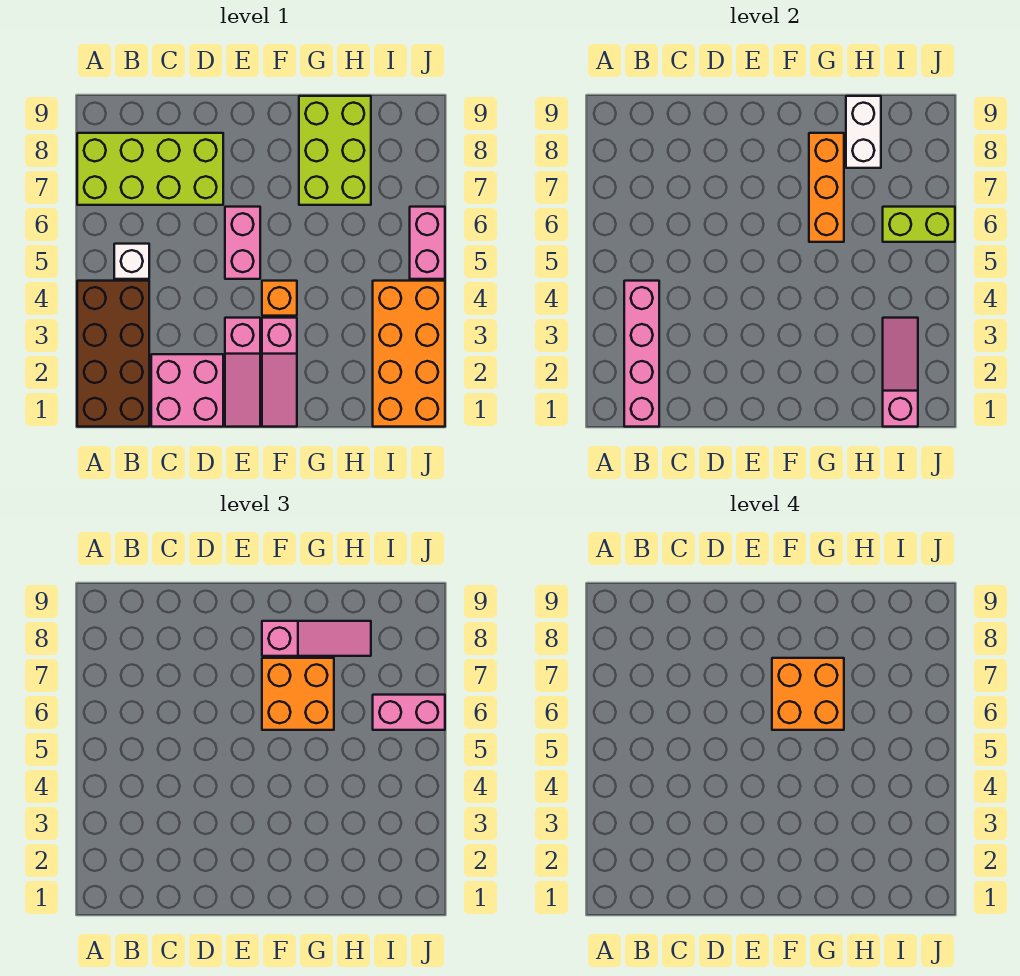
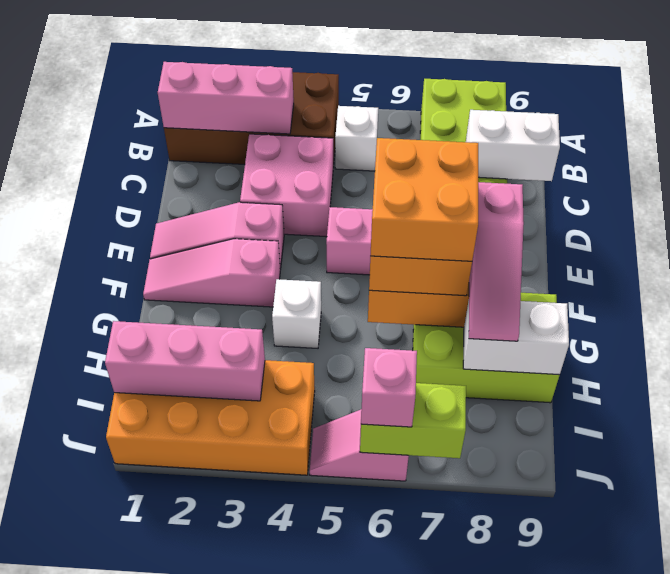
pink 1x4 brick [624,281,659,427] -> pink 1x3 brick [158,62,294,134]
pink 2x2 brick [151,354,223,427] -> pink 2x2 brick moved to [240,134,333,237]
none -> white 1x2 brick [466,110,560,181]
orange 1x1 brick [262,281,297,316] -> none
none -> white 1x1 brick [272,279,321,348]
pink 1x3 slope [883,318,918,427] -> pink 1x3 brick [105,321,265,401]
lime 1x2 brick [883,207,955,242] -> lime 1x2 brick turned to [360,383,466,458]
pink 1x2 brick [373,695,445,730] -> pink 1x1 brick [361,348,417,427]
pink 1x2 brick [410,207,445,279] -> pink 1x2 slope [310,410,409,481]

